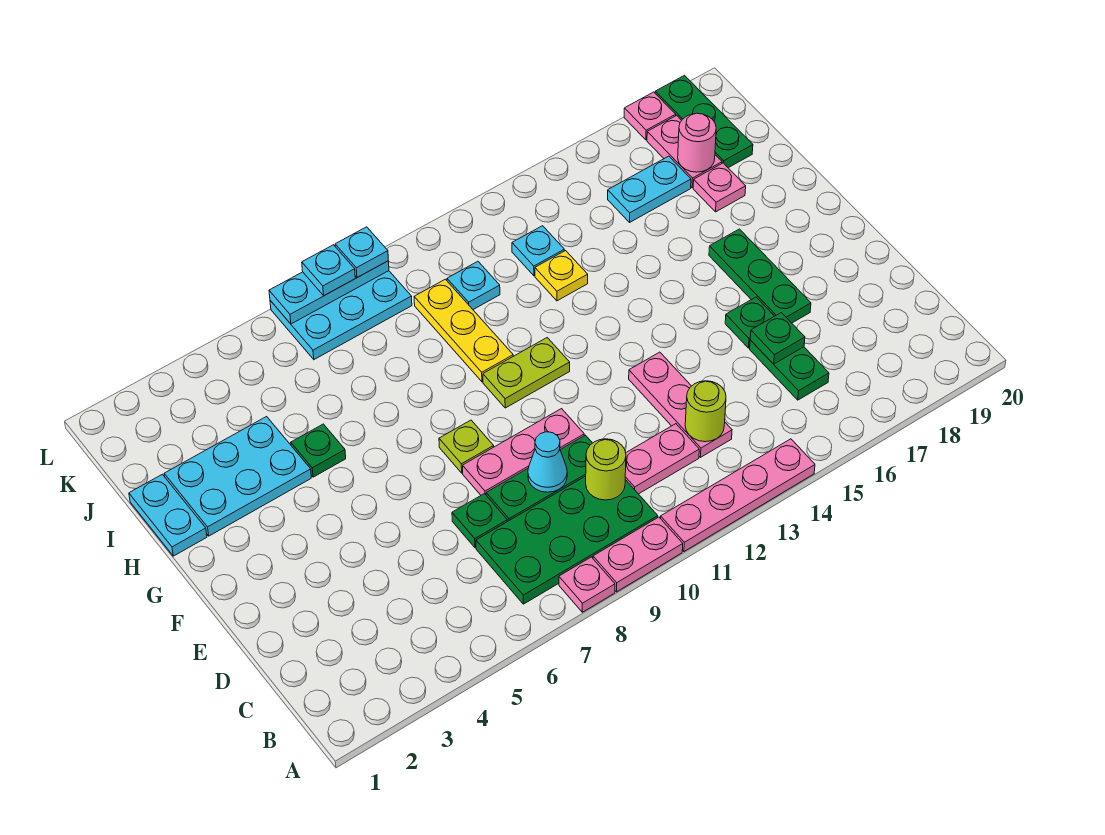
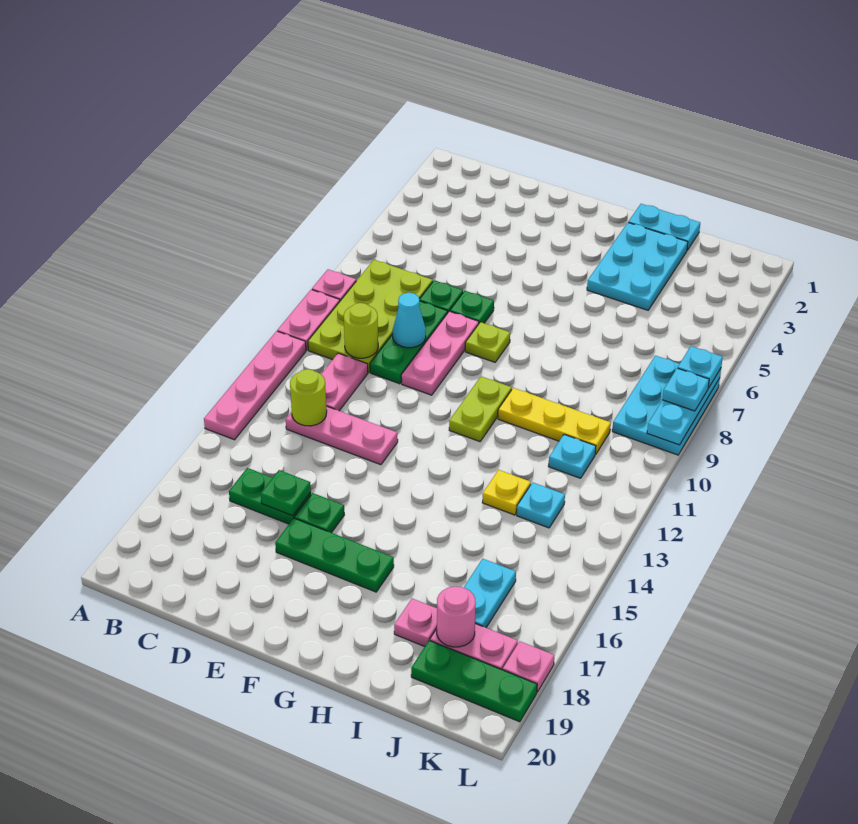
green 2x4 plate [476,476,658,604] -> lime 2x4 plate [308,260,433,372]
green 1x1 plate [291,424,346,477] -> green 1x1 plate moved to [450,291,494,323]
cyan 1x1 plate [335,227,388,278] -> cyan 1x1 plate moved to [678,346,723,388]

